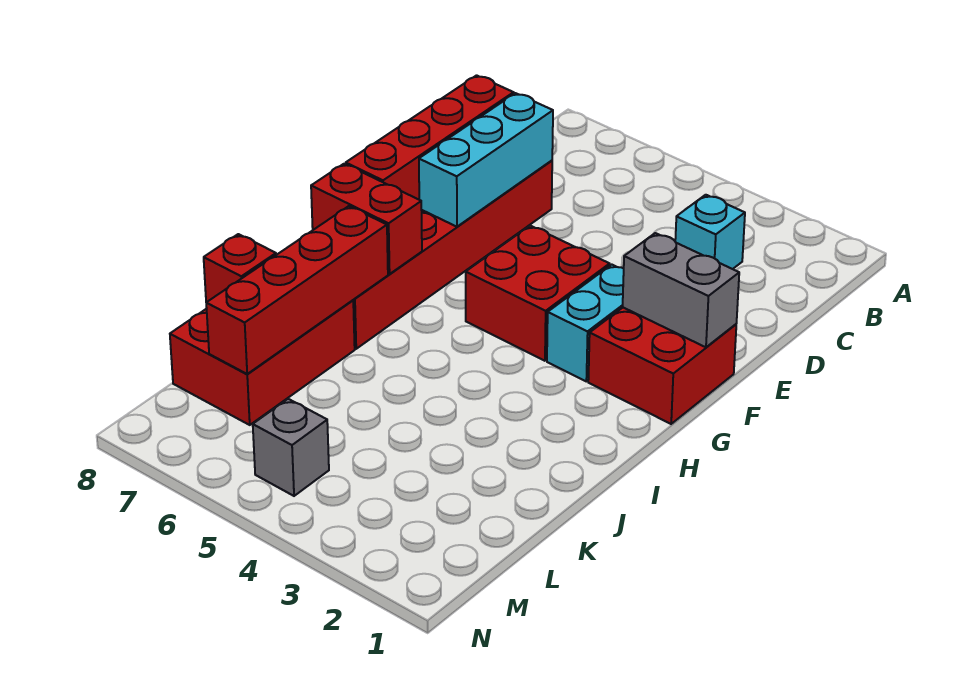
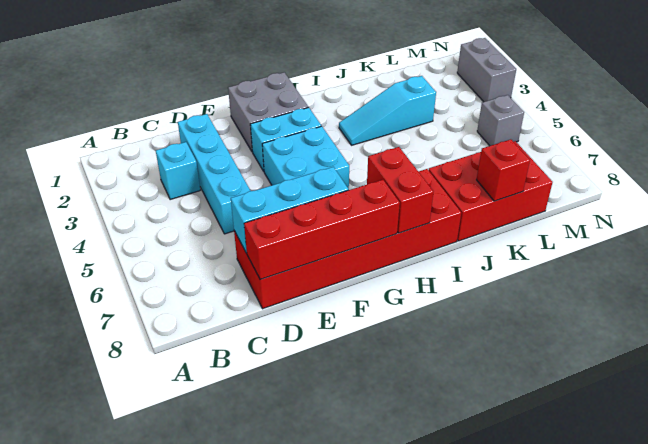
none -> cyan 1x4 brick [178,114,250,234]
red 2x2 brick [588,308,736,424] -> grey 2x2 brick [228,72,308,151]
grey 1x2 brick [623,233,739,347] -> grey 1x2 brick moved to [457,38,516,102]
red 2x2 brick [466,226,610,361] -> cyan 2x2 brick [262,126,349,190]
none -> cyan 1x3 slope [339,76,436,145]
red 1x4 brick [206,206,388,374] -> none

